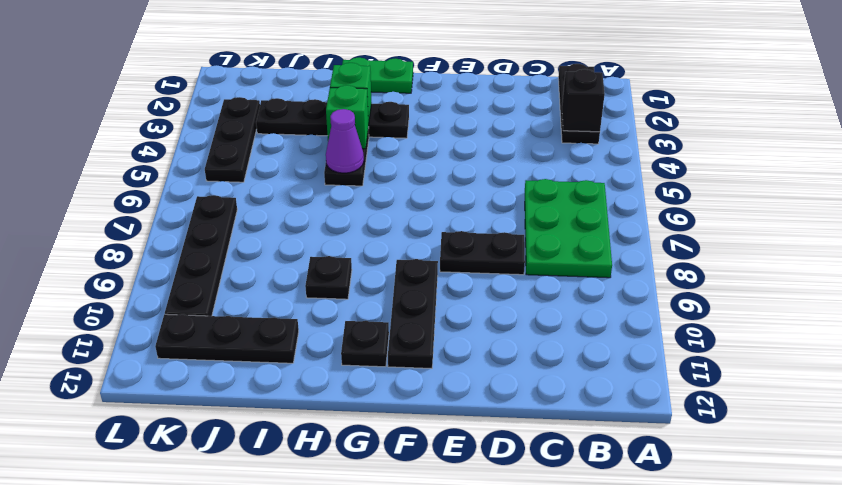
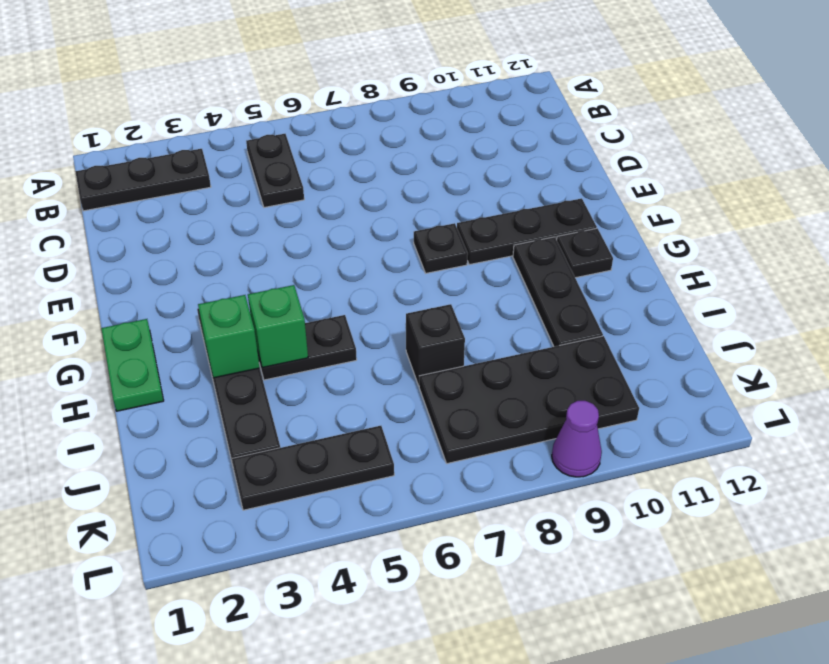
black 1x1 brick [562,69,605,132] -> black 1x1 brick moved to [406,304,465,386]
green 2x3 plate [525,179,612,278] -> none
black 1x2 plate [440,231,525,275] -> black 1x2 plate moved to [246,134,304,207]
purple 1x1 cone [326,109,364,173] -> purple 1x1 cone moved to [552,401,602,477]
black 1x1 plate [305,256,352,299] -> black 1x1 plate moved to [414,223,468,273]
black 1x3 plate [155,314,299,363] -> black 1x3 plate moved to [513,237,603,347]
black 1x4 plate [165,195,237,316] -> black 2x4 plate [419,336,639,464]

